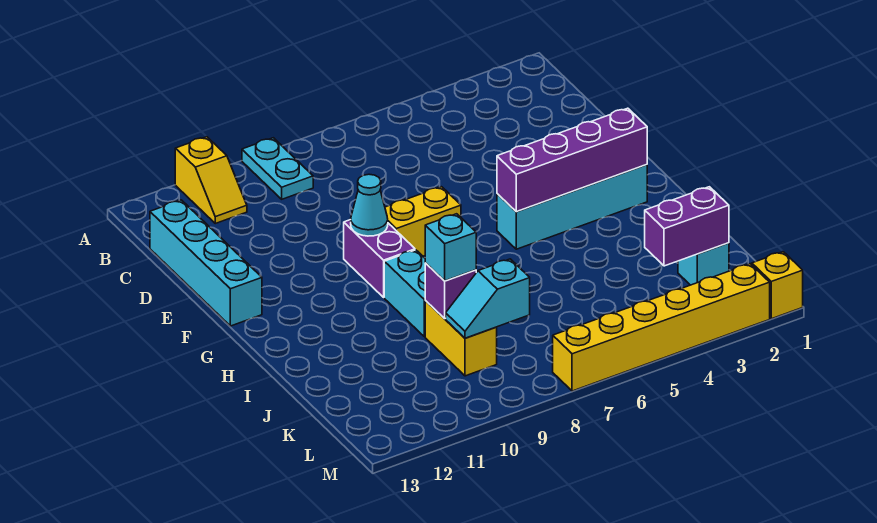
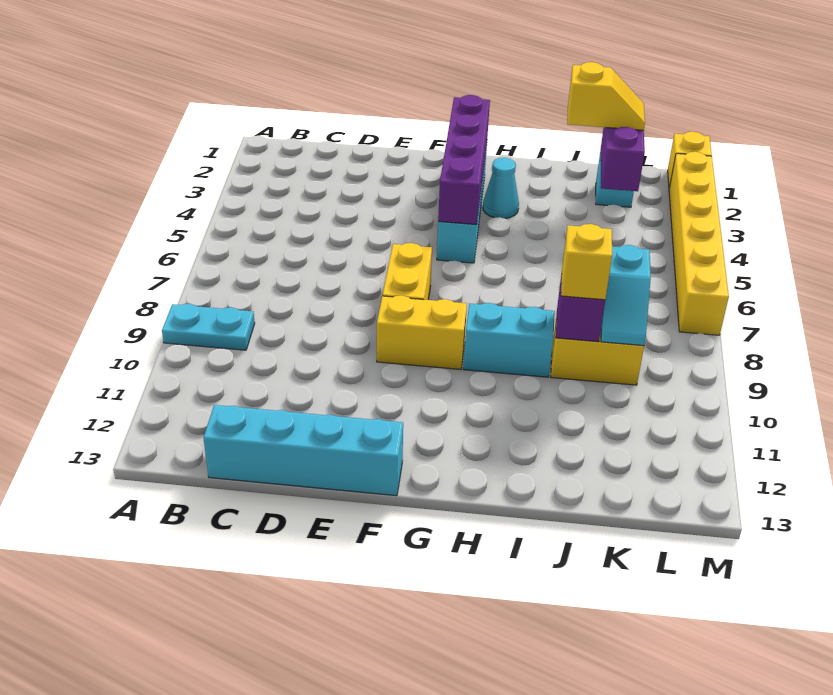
yellow 1x2 slope [175,137,247,223] -> yellow 1x2 slope moved to [567,62,645,130]
purple 1x2 brick [344,220,415,297] -> yellow 1x2 brick [377,295,467,369]
cyan 1x1 cone [351,174,388,236] -> cyan 1x1 cone moved to [483,158,519,219]
cyan 1x1 brick [425,214,476,281] -> yellow 1x1 brick [561,224,612,300]

